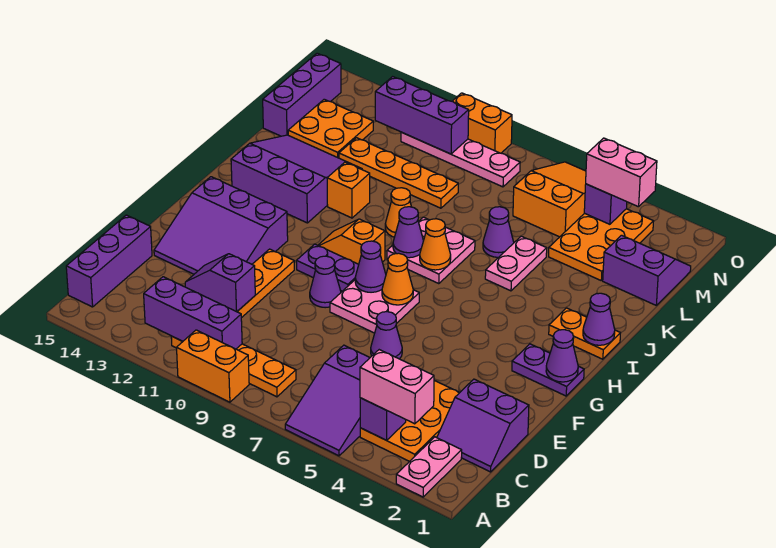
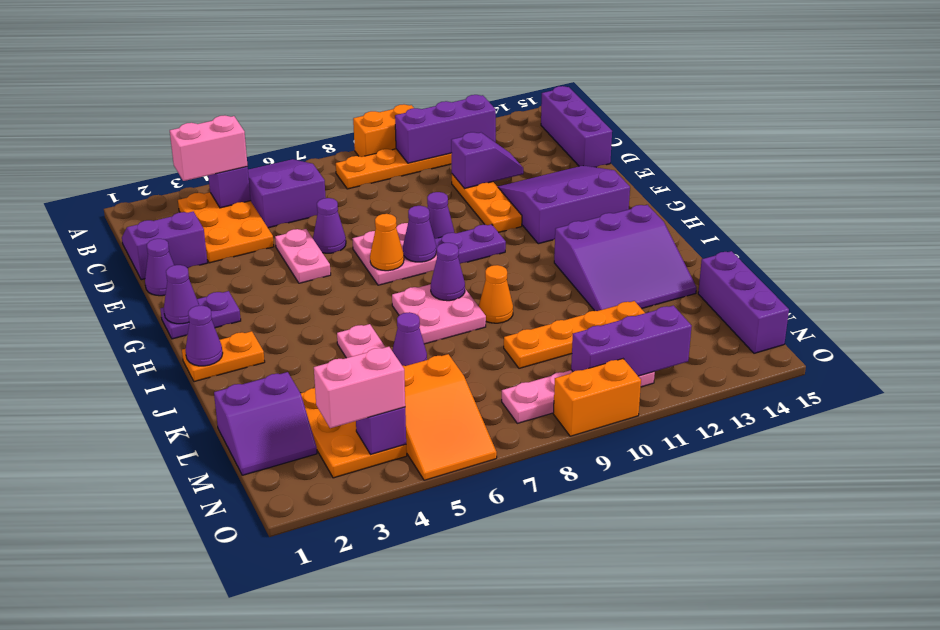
pink 1x2 plate [396,437,462,497] -> pink 1x2 plate moved to [275,229,331,283]
none -> purple 1x1 cone [145,239,174,296]
orange 1x2 slope [318,219,385,264] -> none
orange 1x1 cone [420,219,451,270] -> none
orange 1x1 brick [327,162,370,218] -> none
orange 2x2 plate [288,99,373,158] -> none

